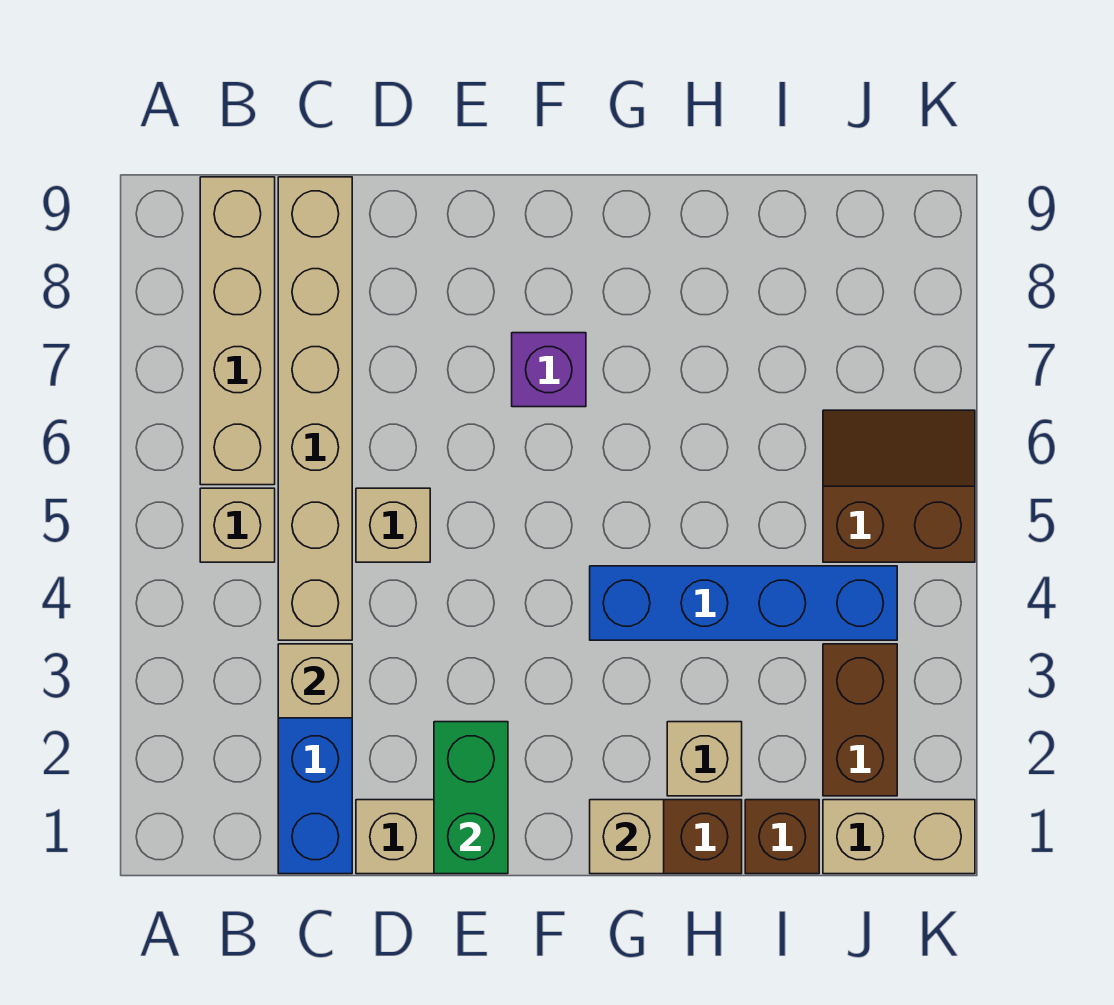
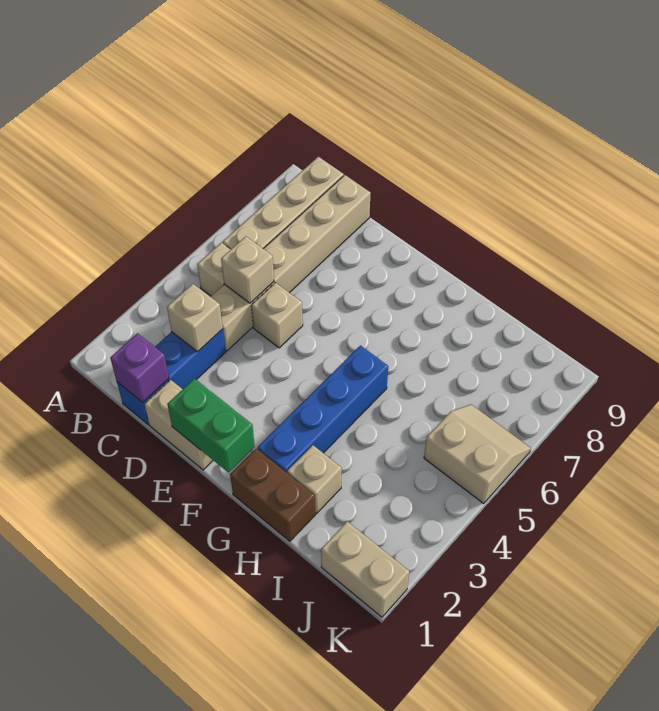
green 1x2 brick [434,722,508,874] -> green 1x2 brick turned to [167,379,255,472]
purple 1x1 brick [512,333,586,407] -> purple 1x1 brick moved to [110,333,169,402]
tan 1x1 brick [590,800,664,874] -> tan 1x1 brick moved to [221,236,274,303]
blue 1x4 brick [590,566,897,640] -> blue 1x4 brick turned to [258,346,388,473]
brown 1x1 brick [745,800,819,874] -> none
brown 1x2 brick [823,644,897,796] -> none
brown 2x2 slope [823,410,975,562] -> tan 2x2 slope [424,404,531,503]

